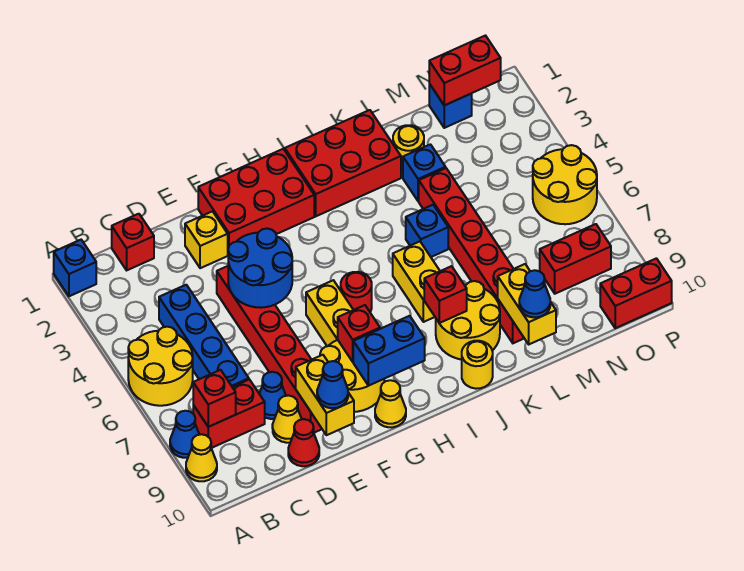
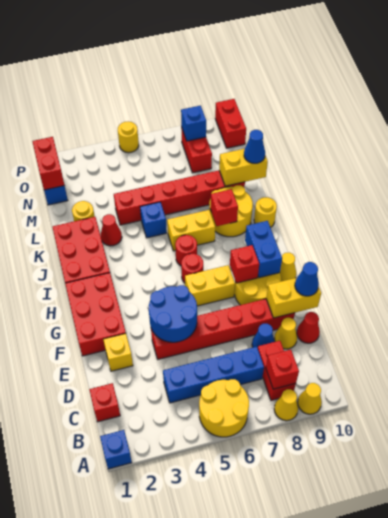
blue 1x1 cone [170,411,199,458] -> yellow 1x1 cone [274,389,298,421]
none -> red 1x1 round brick [175,235,197,266]
none -> red 1x1 cone [101,214,122,246]
blue 1x1 brick [403,144,446,201] -> blue 1x1 brick moved to [181,106,206,141]
yellow 2x2 round brick [533,145,597,224] -> yellow 1x1 round brick [118,122,139,153]

